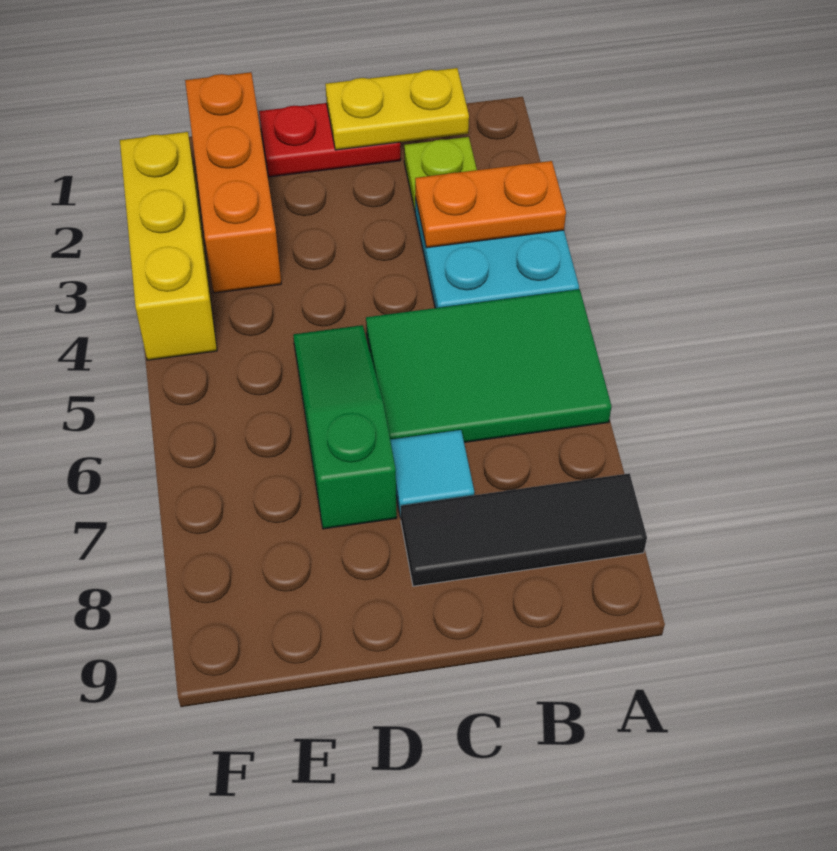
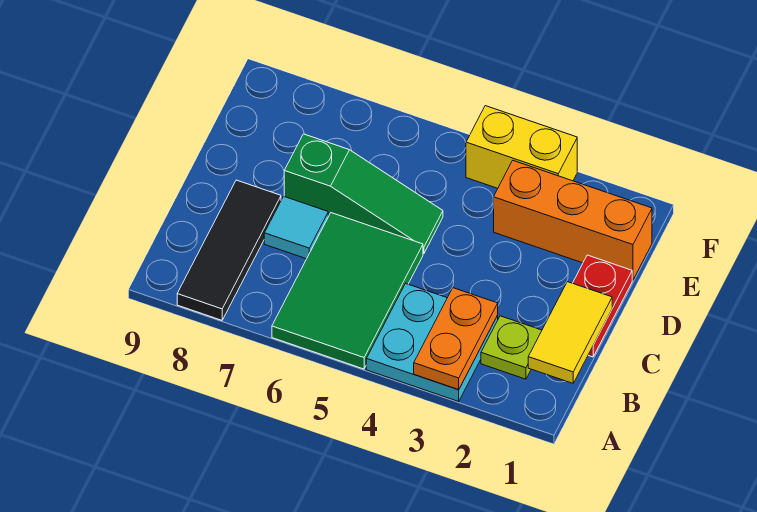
yellow 1x2 plate [325,68,469,150] -> yellow 1x2 tile [528,282,612,383]
yellow 1x3 brick [120,132,217,360] -> yellow 1x2 brick [466,106,577,188]

